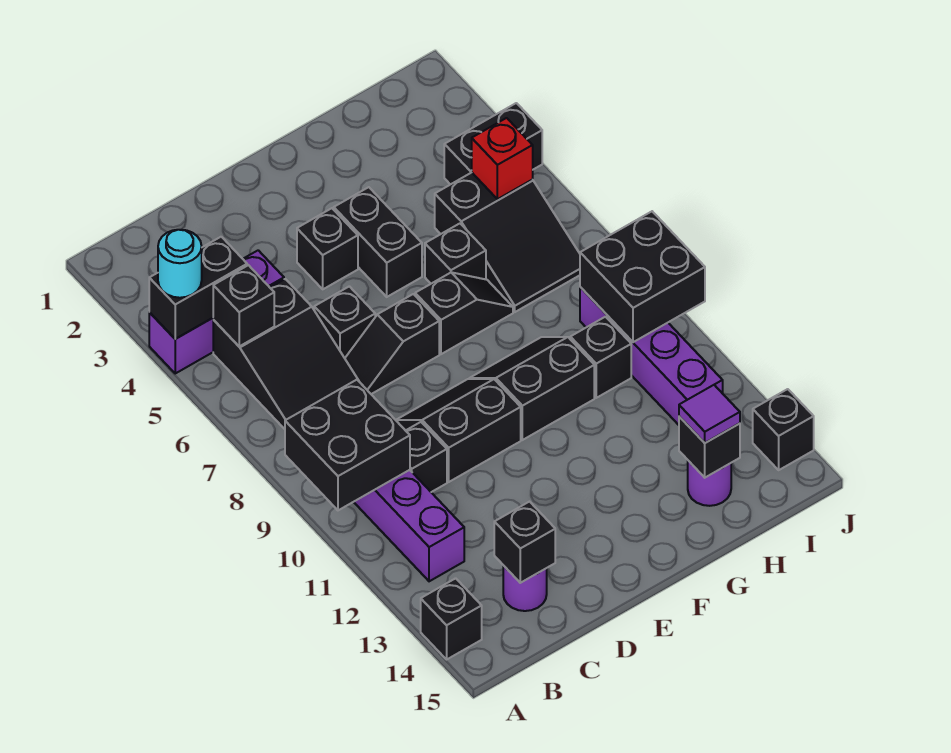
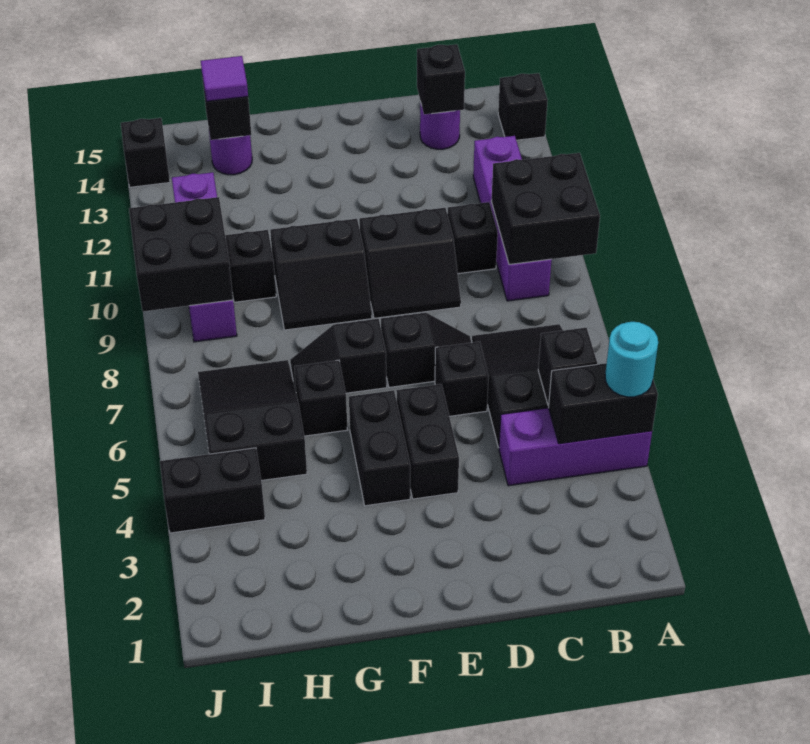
black 1x1 brick [297,208,358,289] -> black 1x2 brick [396,384,459,499]
red 1x1 brick [472,118,533,199] -> none

